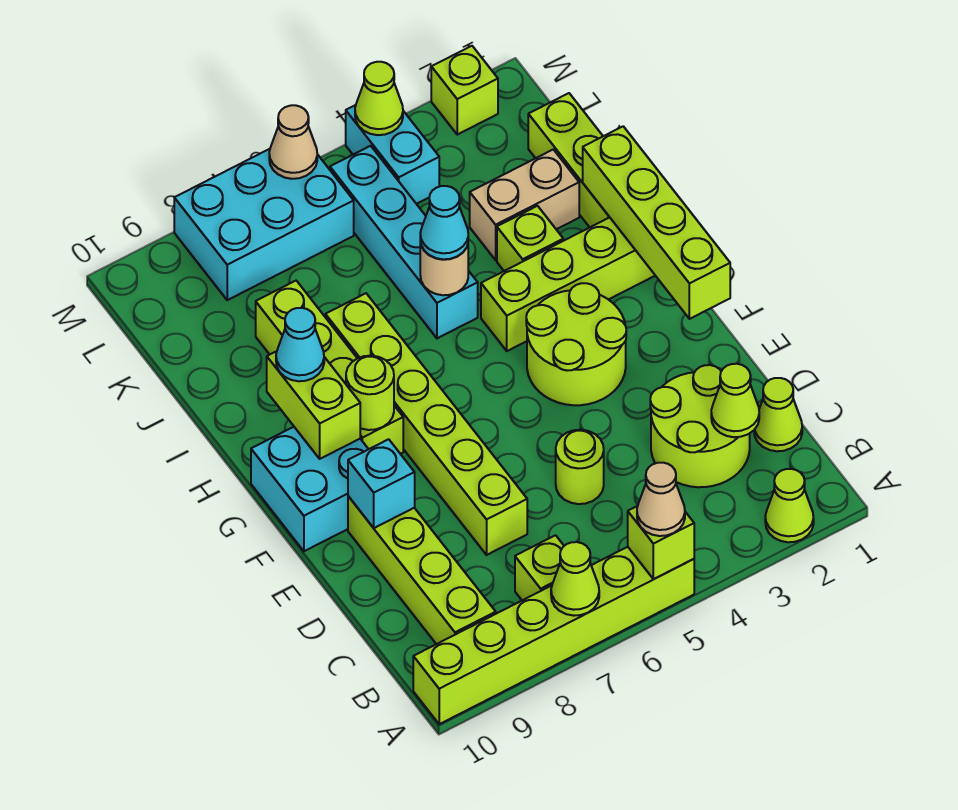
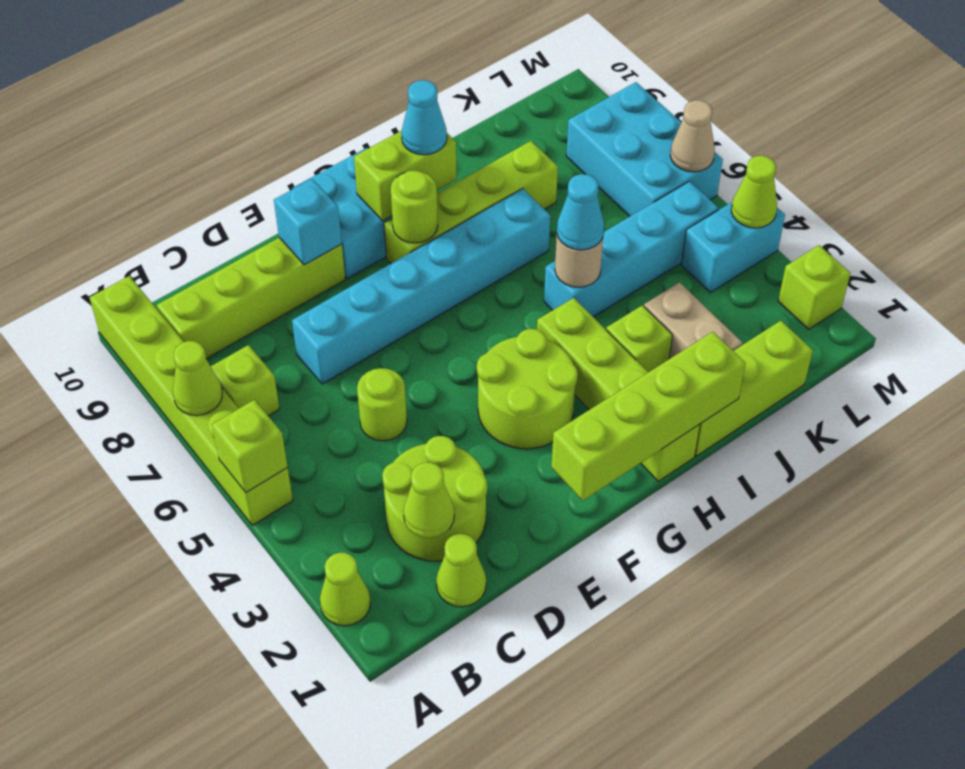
tan 1x1 cone [637,463,685,536] -> none
lime 1x6 brick [325,293,527,555] -> cyan 1x6 brick [292,189,550,384]

